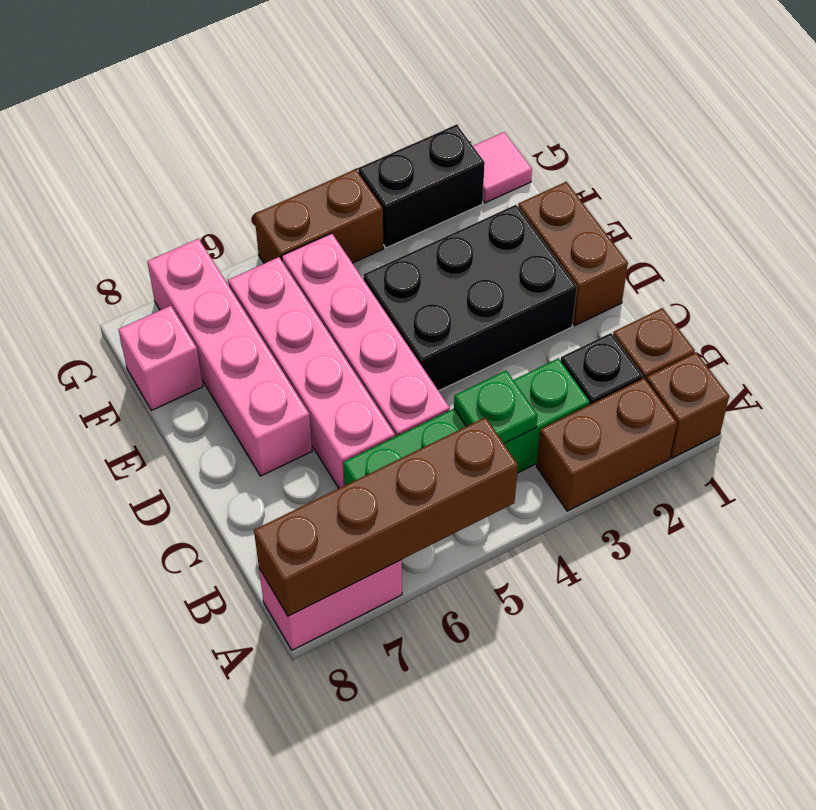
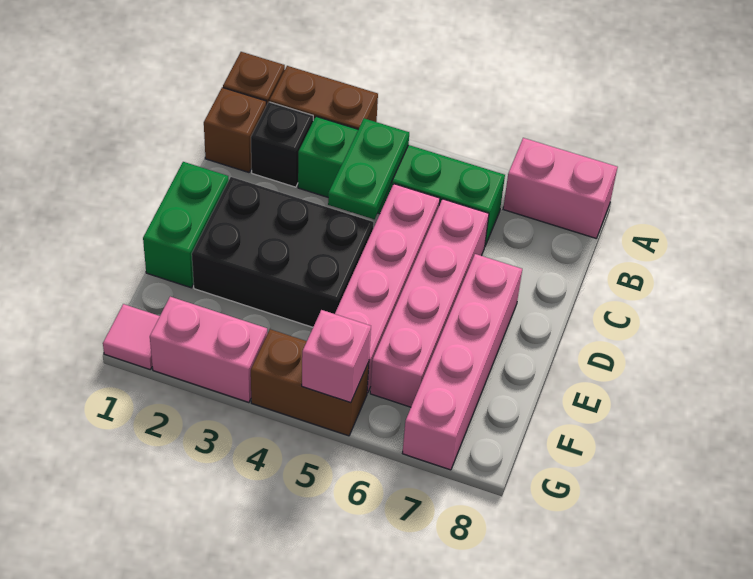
brown 1x4 brick [254,417,518,616] -> none
green 1x1 plate [454,371,537,443] -> green 1x2 plate [328,118,409,219]
brown 1x2 brick [518,182,628,326] -> green 1x2 brick [143,162,229,288]
pink 1x1 brick [118,306,203,411] -> pink 1x1 brick moved to [302,310,371,403]
black 1x2 brick [358,125,485,248] -> pink 1x2 brick [150,297,267,402]

